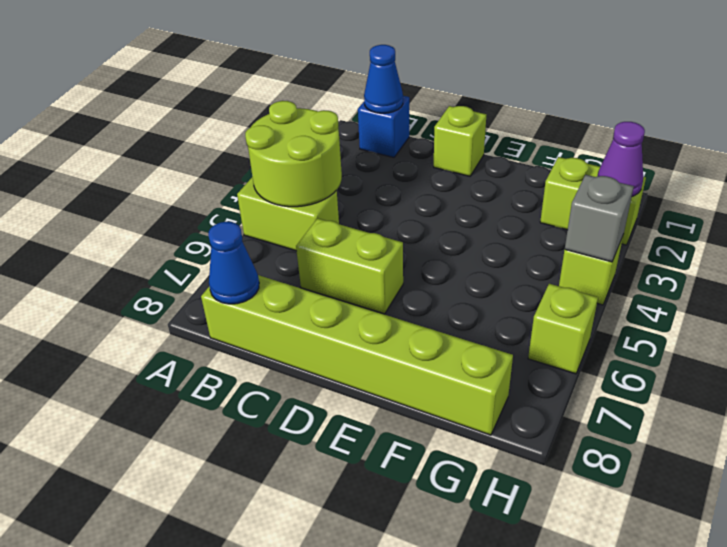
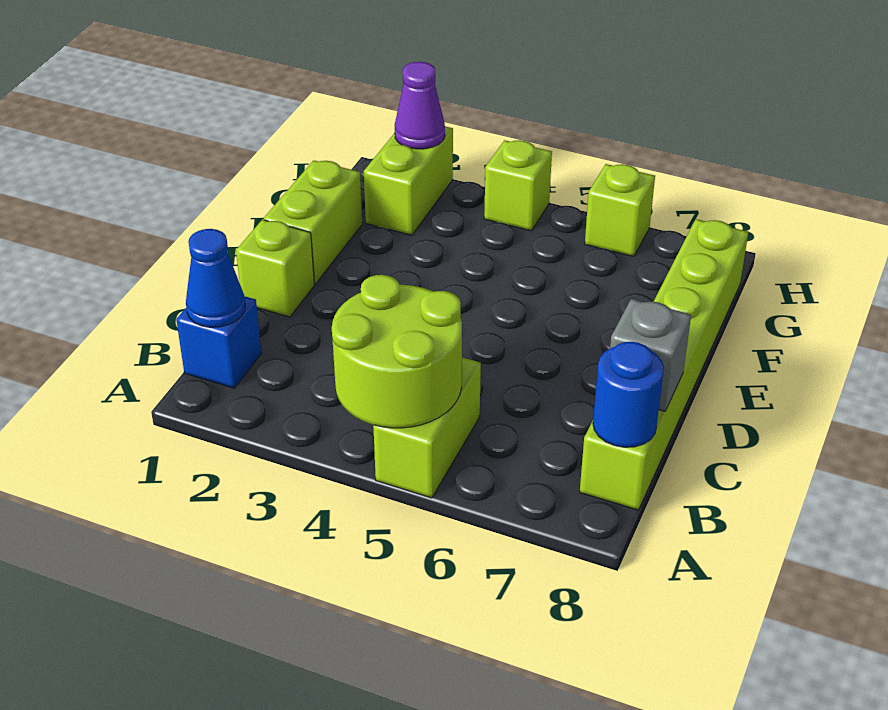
blue 1x1 cone [208,222,259,304] -> blue 1x1 round brick [593,342,664,447]
lime 1x2 brick [296,218,403,314] -> lime 1x2 brick moved to [264,160,362,284]
grey 1x1 brick [565,175,634,262] -> grey 1x1 brick moved to [610,299,691,411]

